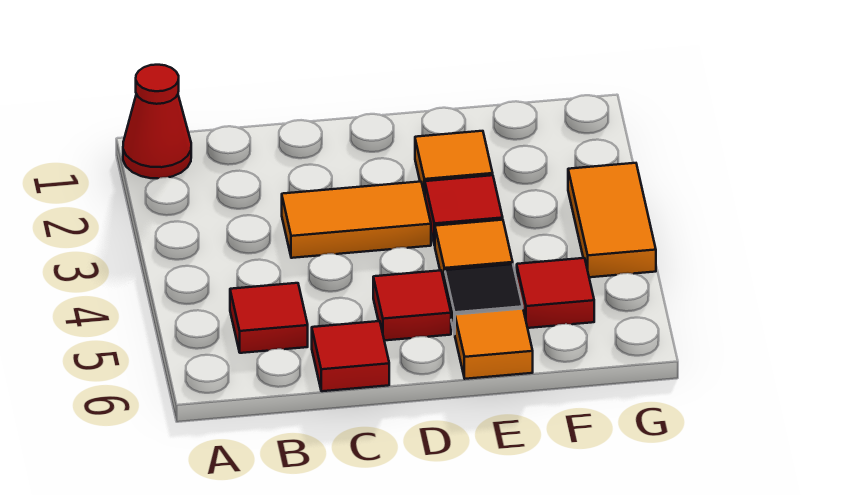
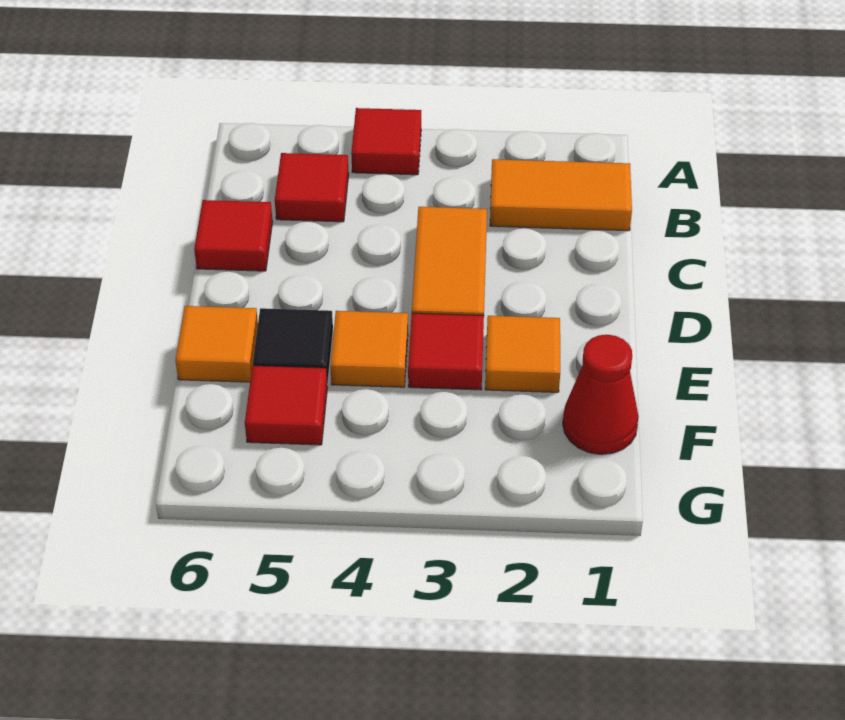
red 1x1 cone [123,65,191,178] -> red 1x1 cone moved to [563,335,639,454]
red 1x1 tile [373,270,451,341] -> red 1x1 tile moved to [351,108,421,175]
orange 1x2 tile [568,163,656,277] -> orange 1x2 tile moved to [490,159,632,231]

